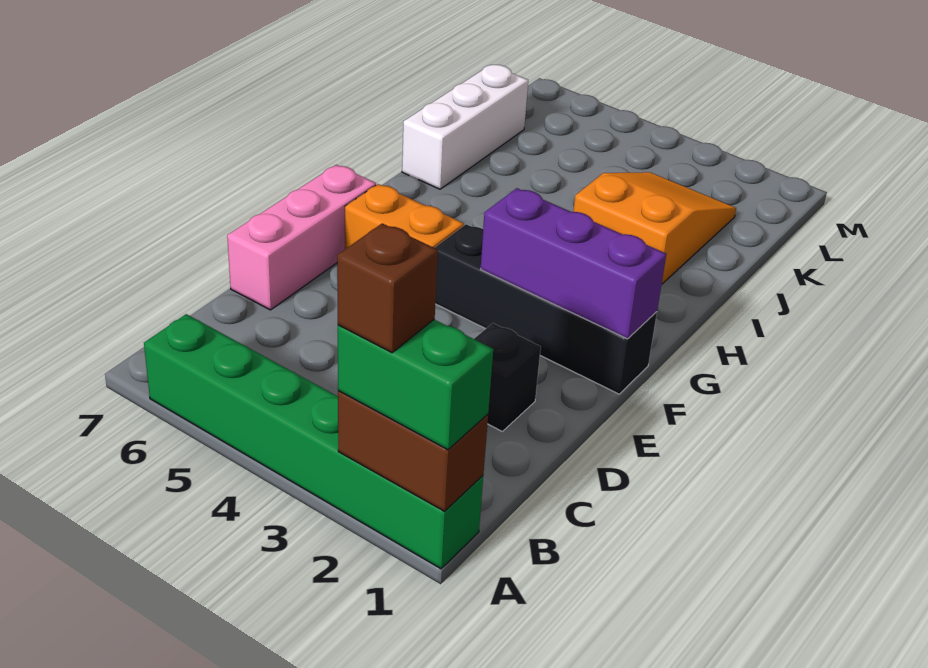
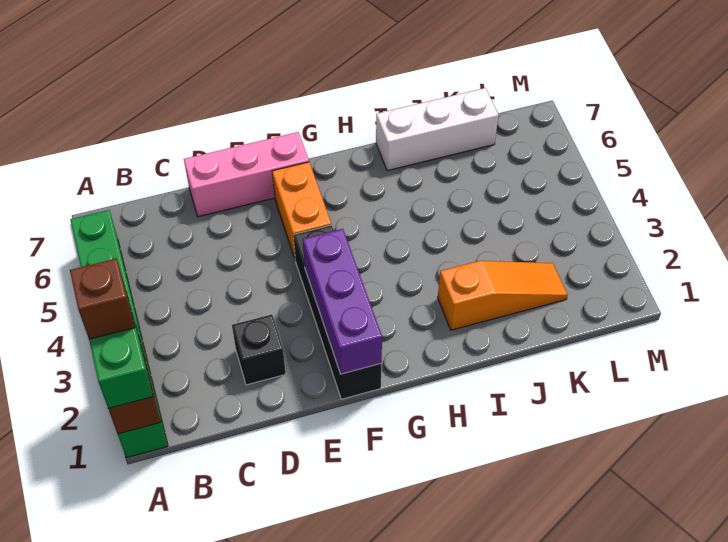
orange 2x3 slope [573,172,736,284] -> orange 1x3 slope [438,261,567,330]

